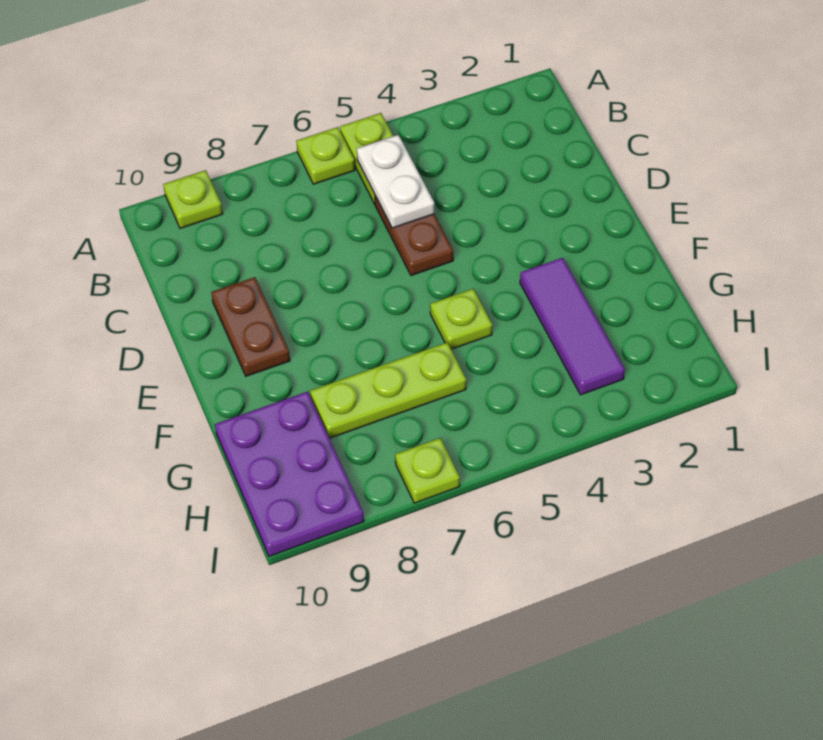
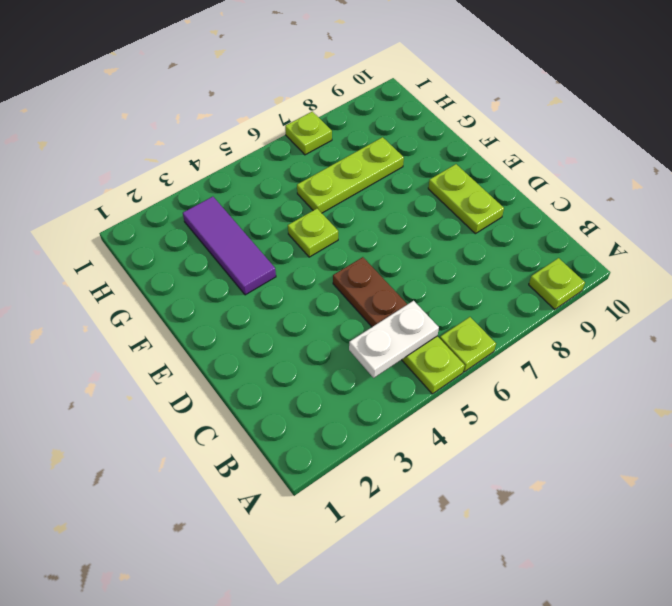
white 1x2 plate [357,135,434,228] -> white 1x2 plate turned to [349,301,439,378]
brown 1x2 plate [211,277,290,376] -> lime 1x2 plate [428,164,504,234]
purple 2x3 plate [215,391,364,556] -> none

